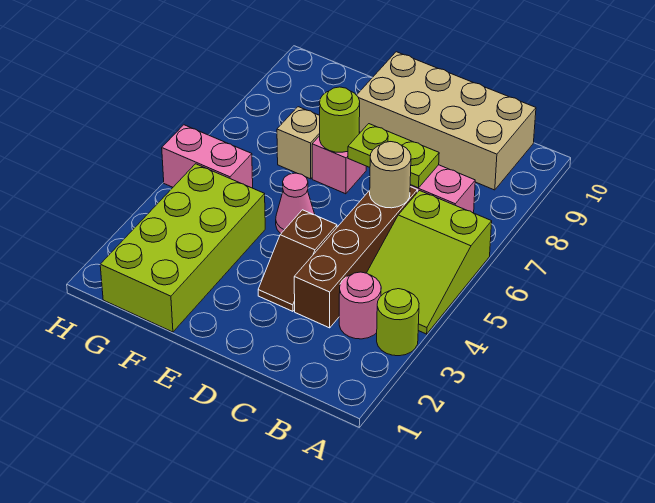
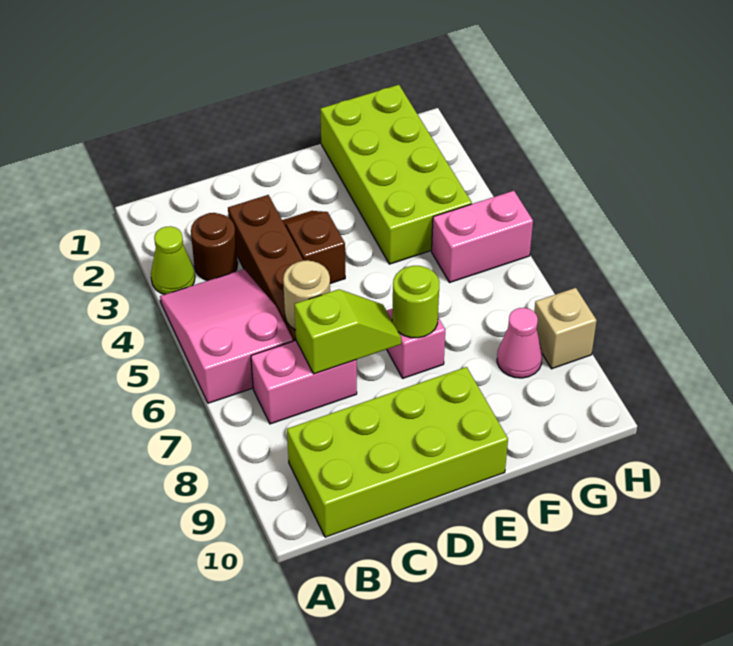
lime 1x1 round brick [377,289,419,356] -> lime 1x1 cone [151,226,195,294]
lime 2x3 slope [367,191,492,334] -> pink 2x3 slope [160,269,293,403]
pink 1x1 round brick [339,272,381,339] -> brown 1x1 round brick [191,213,238,281]
tan 2x4 brick [357,52,536,190] -> lime 2x4 brick [287,367,508,537]
lime 1x2 plate [348,124,439,188] -> lime 1x2 slope [294,289,401,374]
pink 1x1 cone [276,173,315,234] -> pink 1x1 cone moved to [497,308,542,378]
tan 1x1 brick [277,107,320,179] -> tan 1x1 brick moved to [534,288,597,369]

